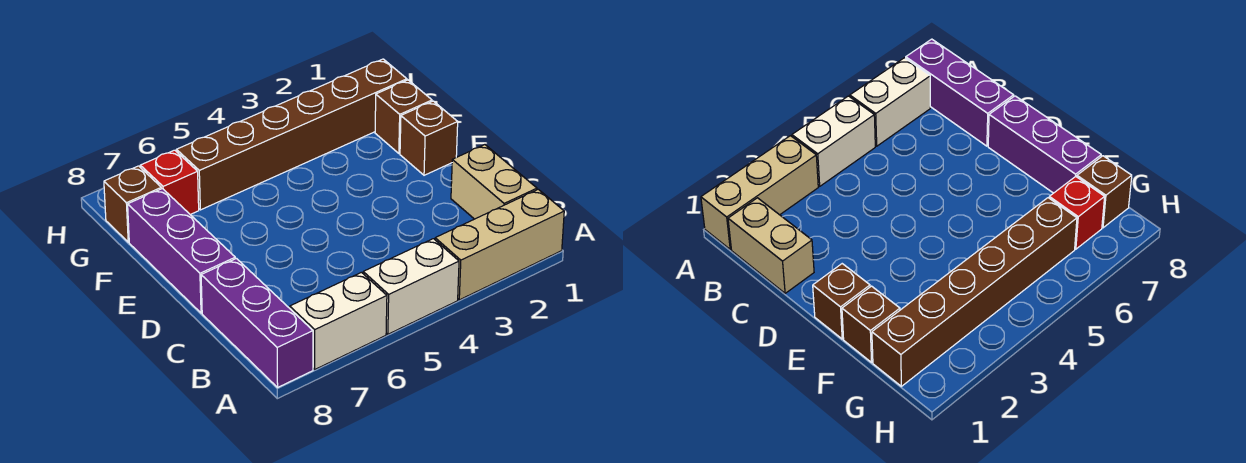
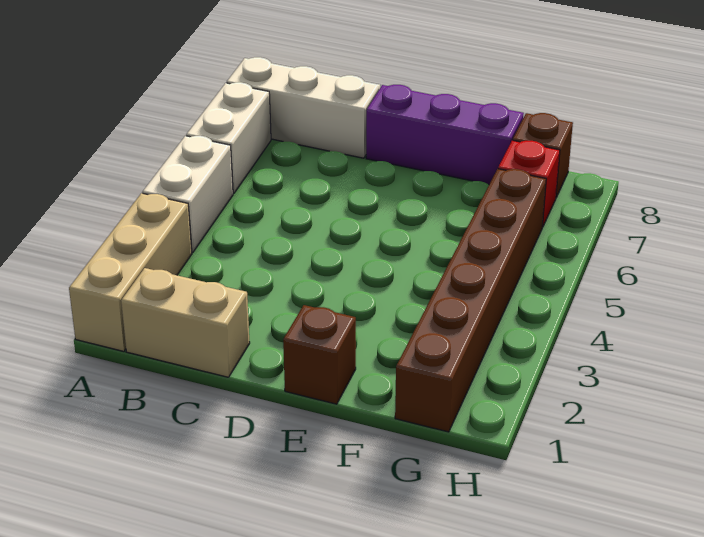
purple 1x3 brick [201,259,313,387] -> white 1x3 brick [227,57,380,158]
brown 1x1 brick [375,80,432,153] -> none

